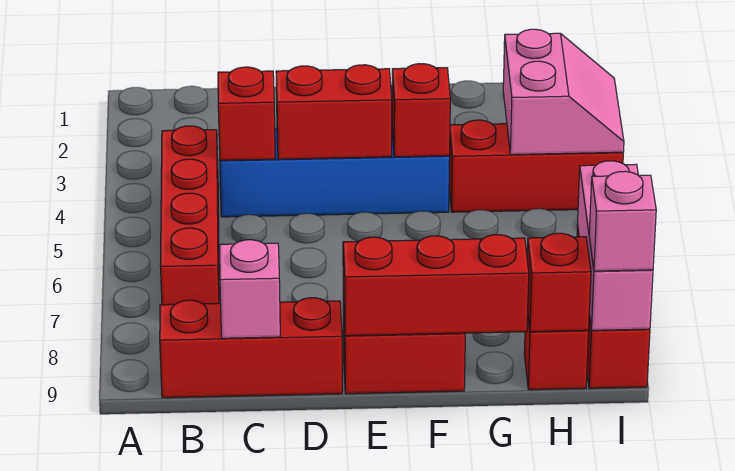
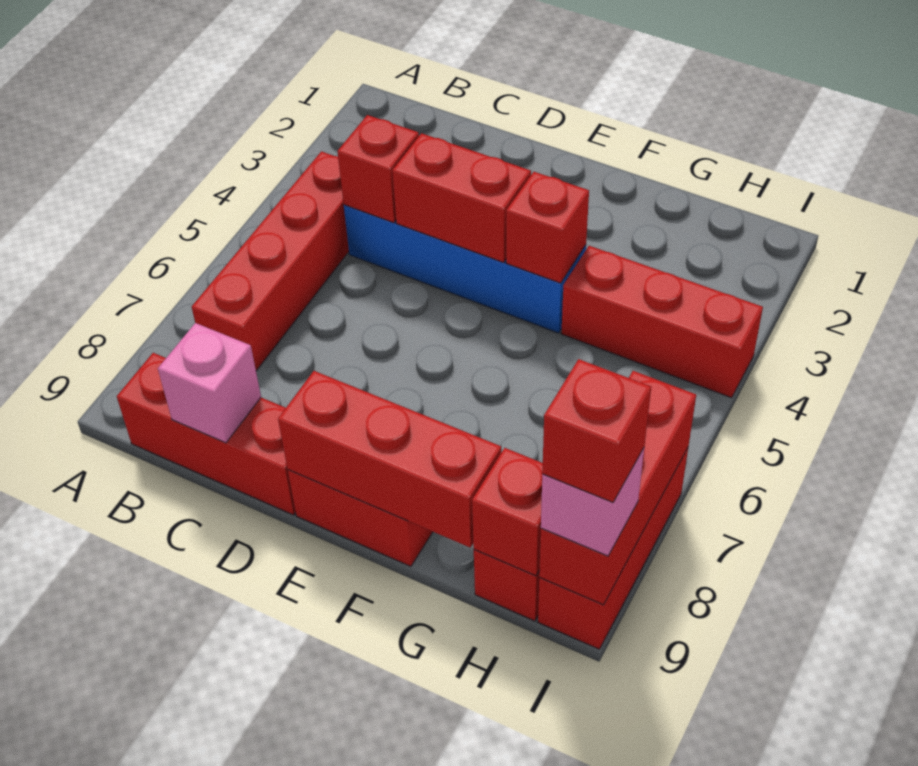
pink 2x2 slope [503,29,624,155] -> none
pink 1x3 brick [578,161,653,330] -> red 1x3 brick [539,371,696,605]
none -> red 1x1 brick [542,359,651,502]

